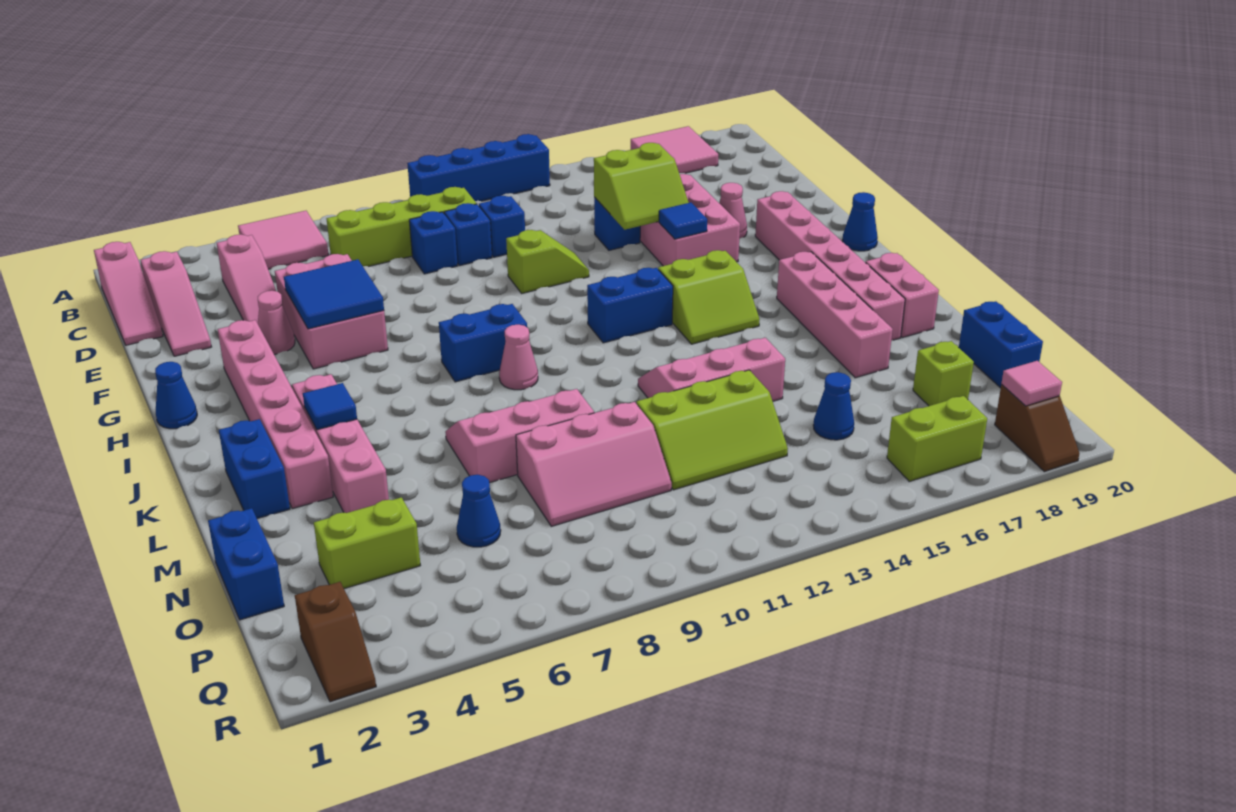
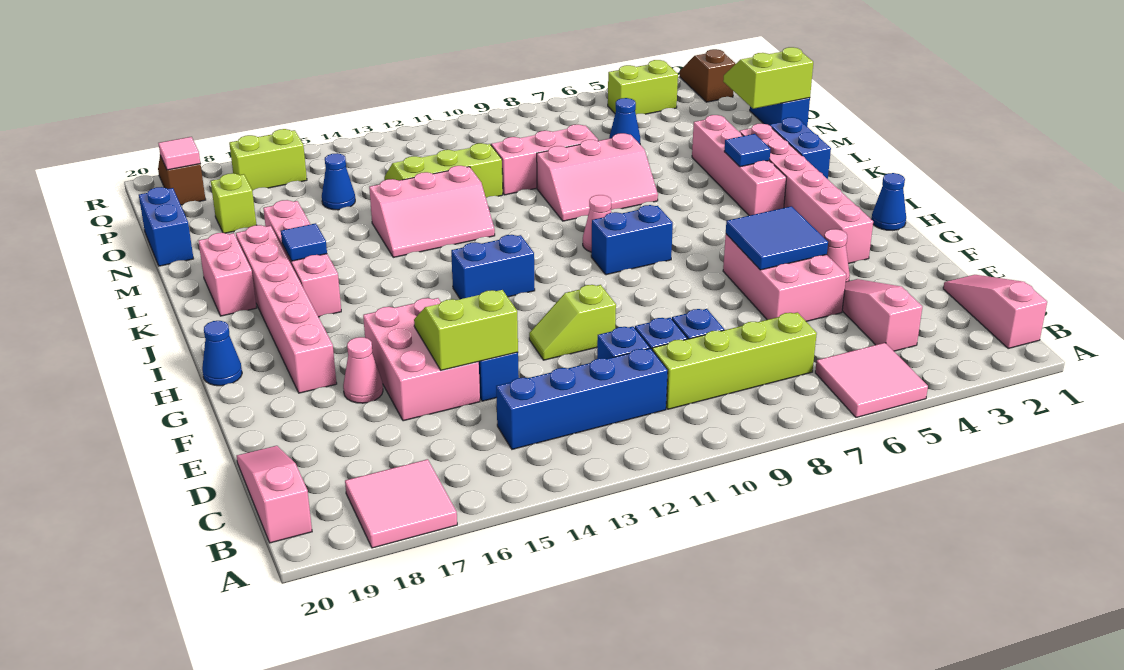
blue 1x4 brick [407,134,550,201] -> blue 1x4 brick moved to [496,348,668,449]
pink 1x3 slope [141,251,211,356] -> pink 1x3 slope moved to [237,446,312,543]
blue 1x1 tile [659,202,707,239] -> blue 1x1 tile moved to [281,223,327,261]
lime 2x2 slope [658,250,760,344] -> lime 2x2 slope moved to [723,47,813,109]
lime 1x2 brick [314,497,420,589] -> lime 1x2 brick moved to [608,60,678,114]

